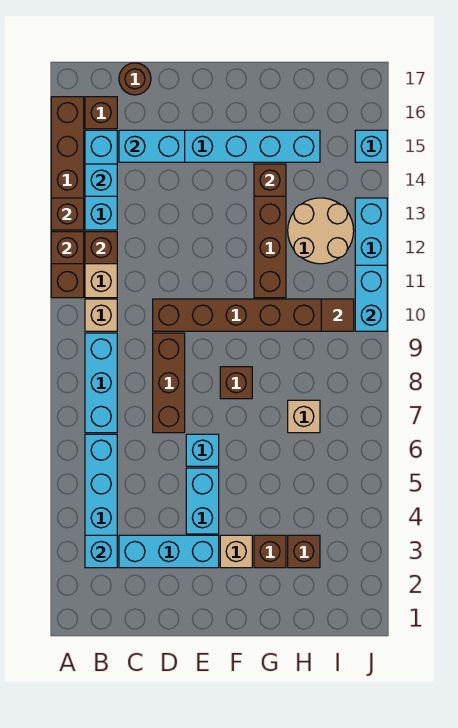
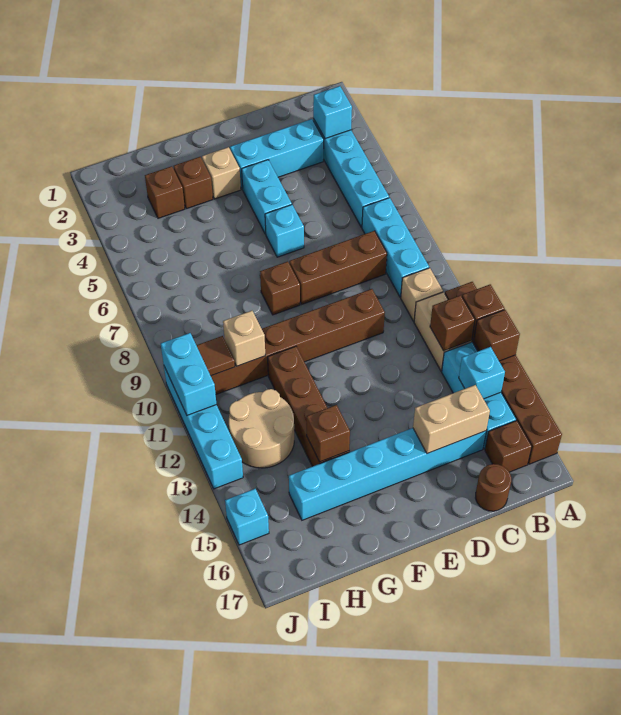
cyan 1x2 brick [119,130,185,162] -> tan 1x2 brick [413,385,490,453]
brown 1x3 brick [153,333,185,433] -> brown 1x3 brick turned to [289,231,387,304]
tan 1x1 brick [288,400,320,433] -> tan 1x1 brick moved to [223,311,265,366]

